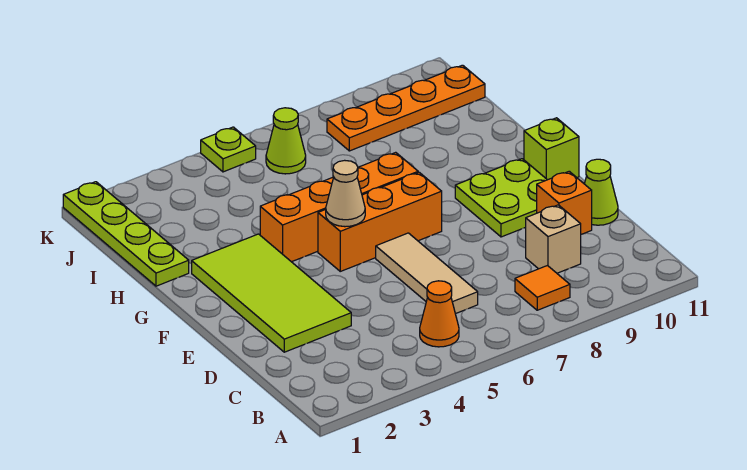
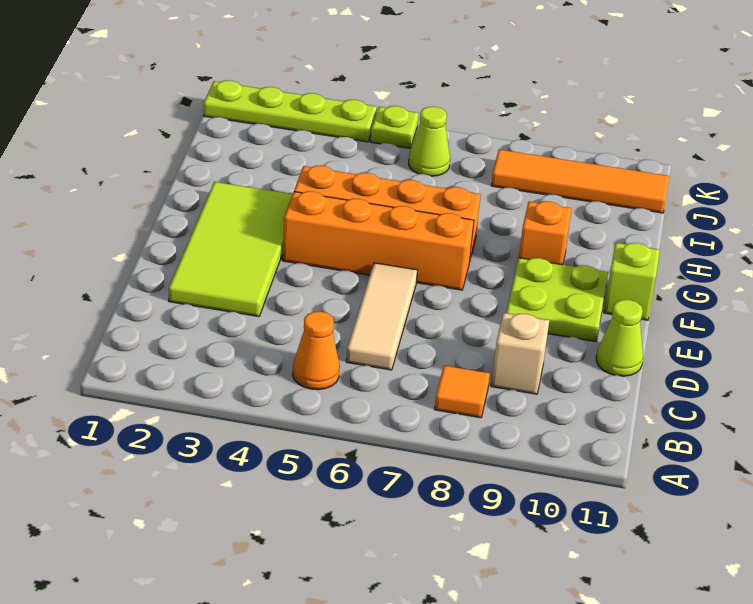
orange 1x1 brick [537,171,592,234] -> orange 1x1 brick moved to [519,201,572,265]
orange 1x3 brick [318,172,442,271] -> orange 1x4 brick [282,191,474,290]
tan 1x1 cone [326,160,365,227] -> none
lime 1x4 plate [63,182,189,286] -> lime 1x4 plate turned to [204,80,377,142]
orange 1x4 plate [327,65,485,151] -> orange 1x4 tile [491,149,669,213]

